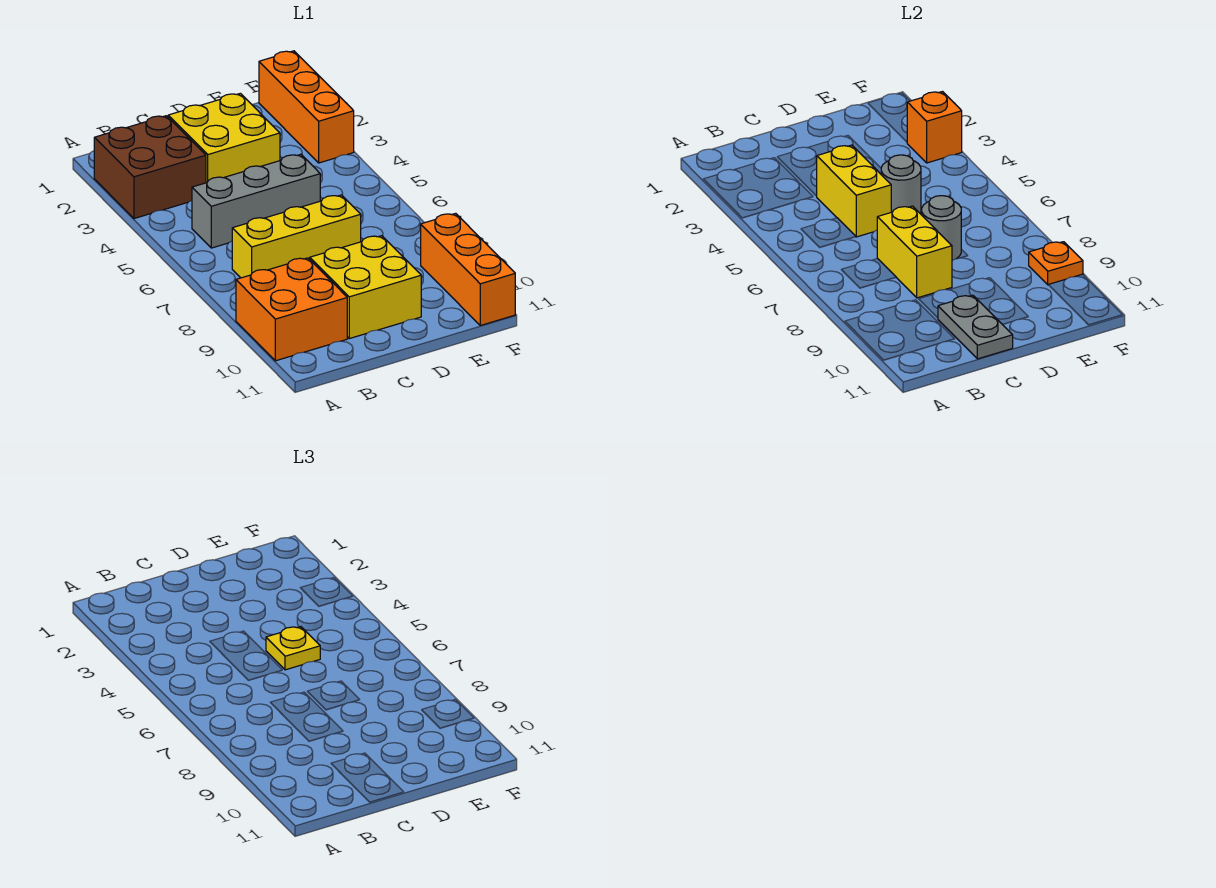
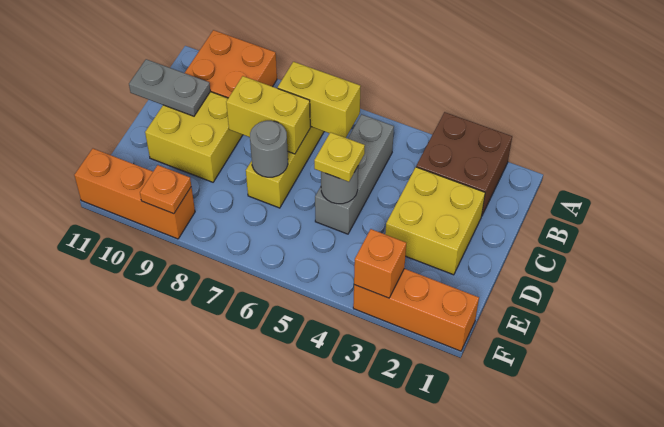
yellow 1x2 brick [816,145,891,237] -> yellow 1x2 brick moved to [278,62,361,138]

